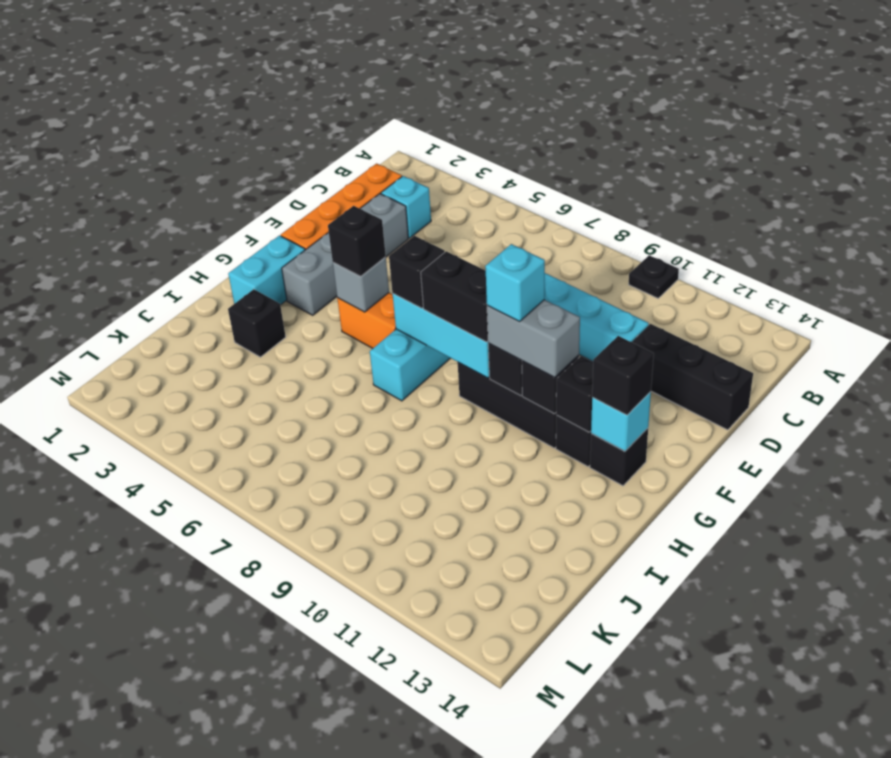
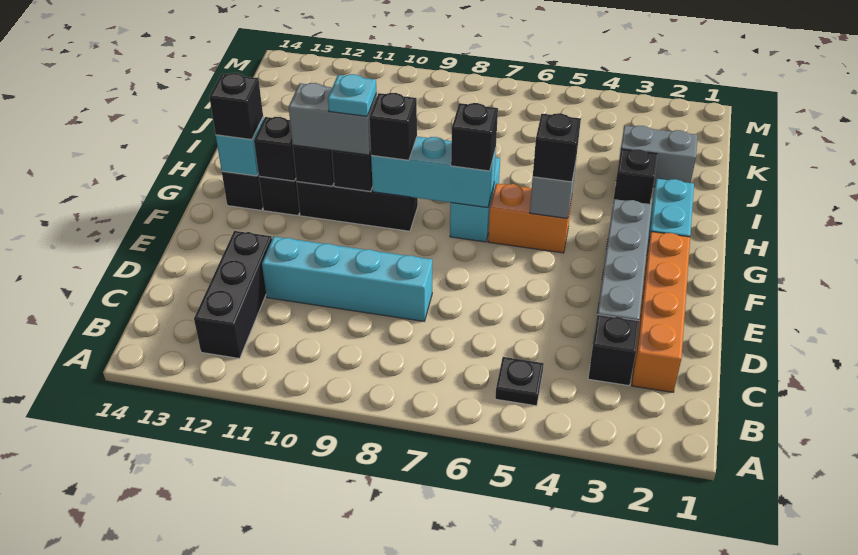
black 1x1 plate [629,255,679,298] -> black 1x1 plate moved to [495,357,544,406]
cyan 1x1 brick [381,176,431,238] -> black 1x1 brick [588,315,639,386]
black 1x3 brick [632,324,753,430] -> black 1x3 brick turned to [194,231,272,359]
black 1x2 brick [421,251,488,342] -> black 1x1 brick [369,93,417,160]
cyan 1x1 brick [485,244,545,321] -> cyan 1x1 plate [328,74,377,116]
none -> grey 1x2 brick [618,126,698,187]

